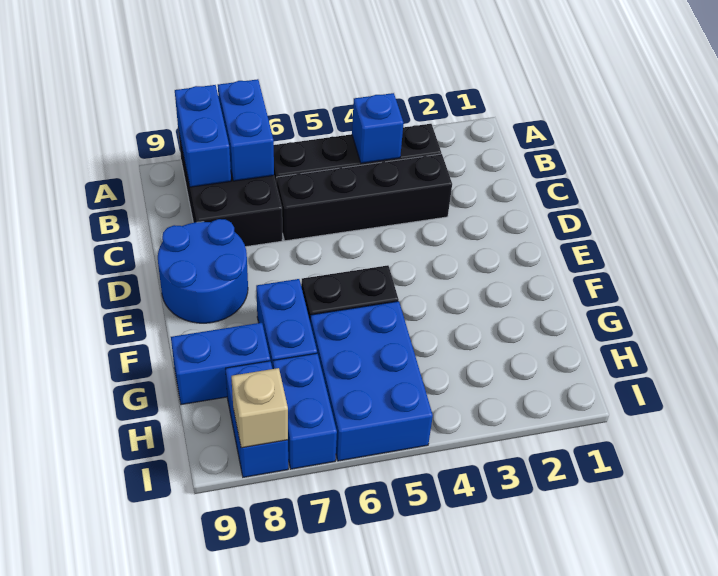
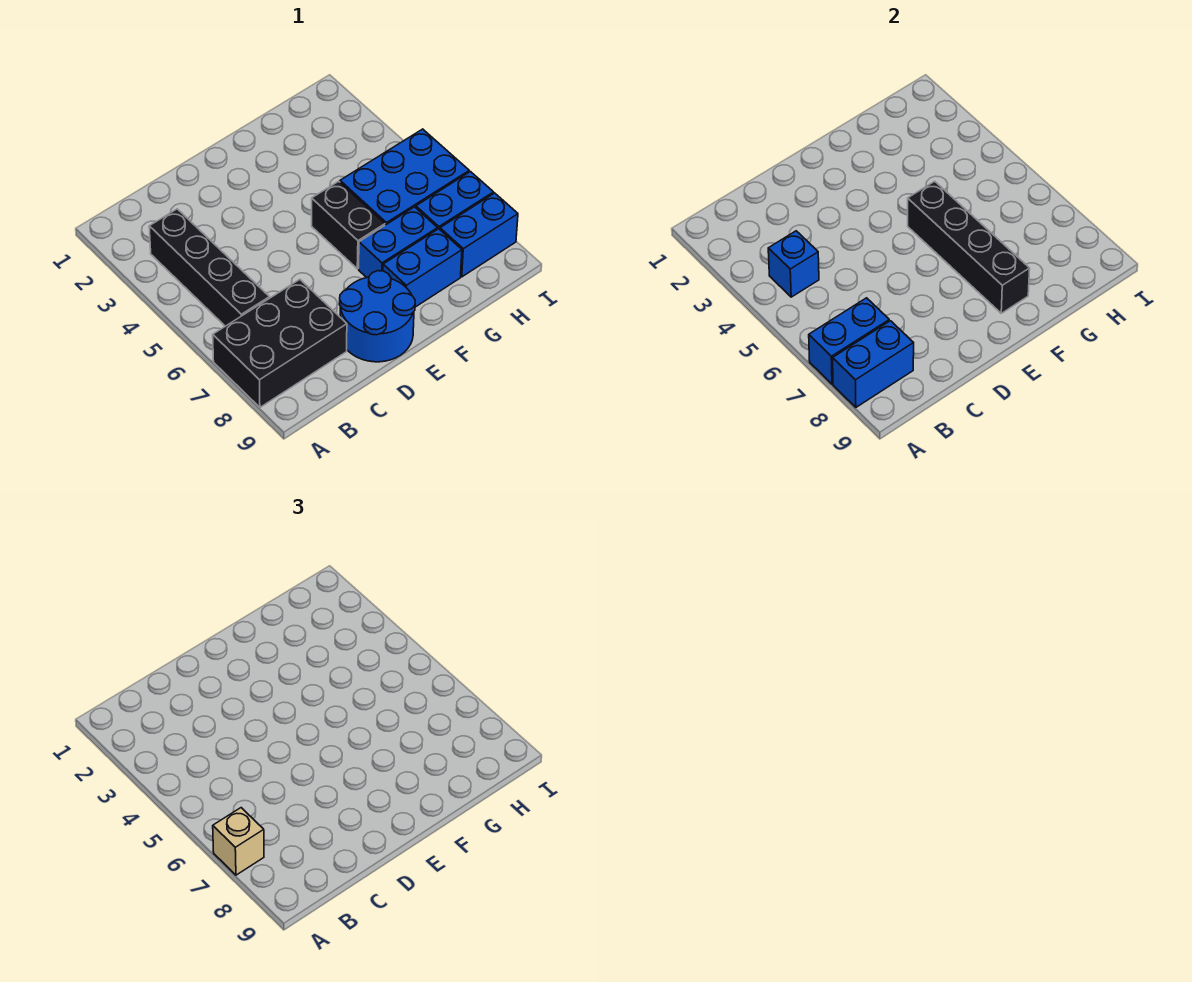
black 1x4 brick [277,154,452,241] -> black 1x4 brick moved to [908,181,1030,313]
blue 1x2 brick [171,323,270,405] -> blue 1x2 brick turned to [383,229,462,307]
tan 1x1 brick [231,368,288,448] -> tan 1x1 brick moved to [213,808,264,875]

